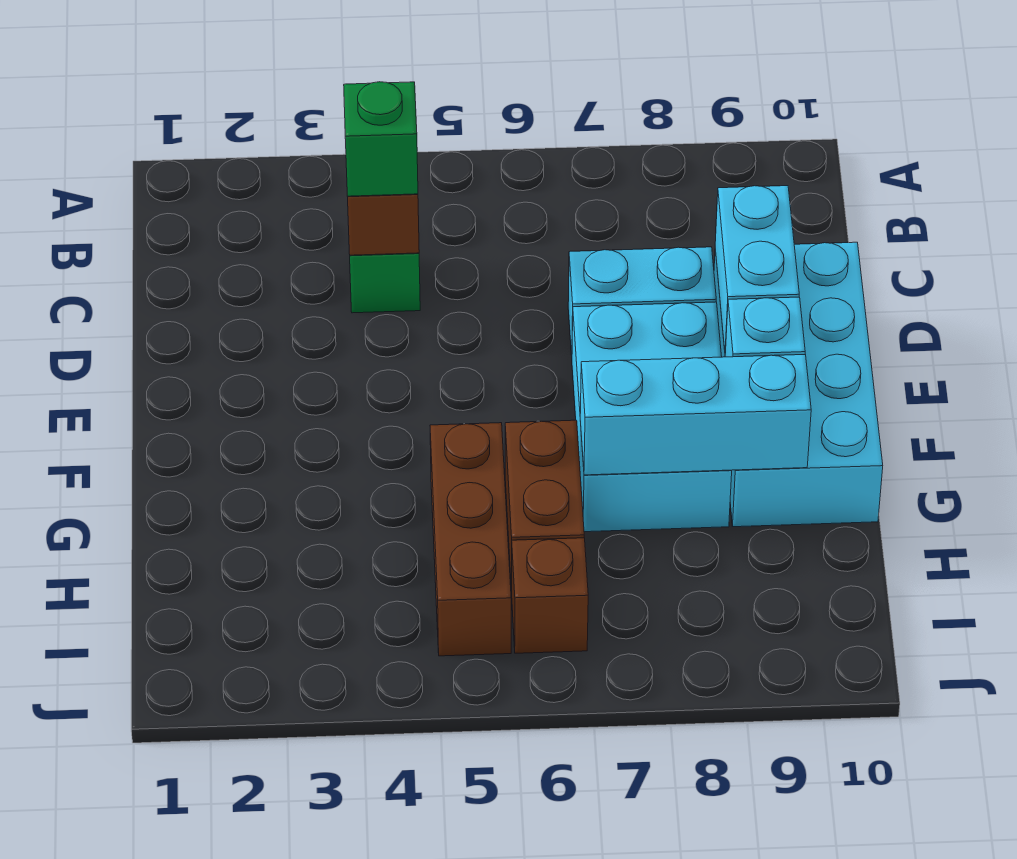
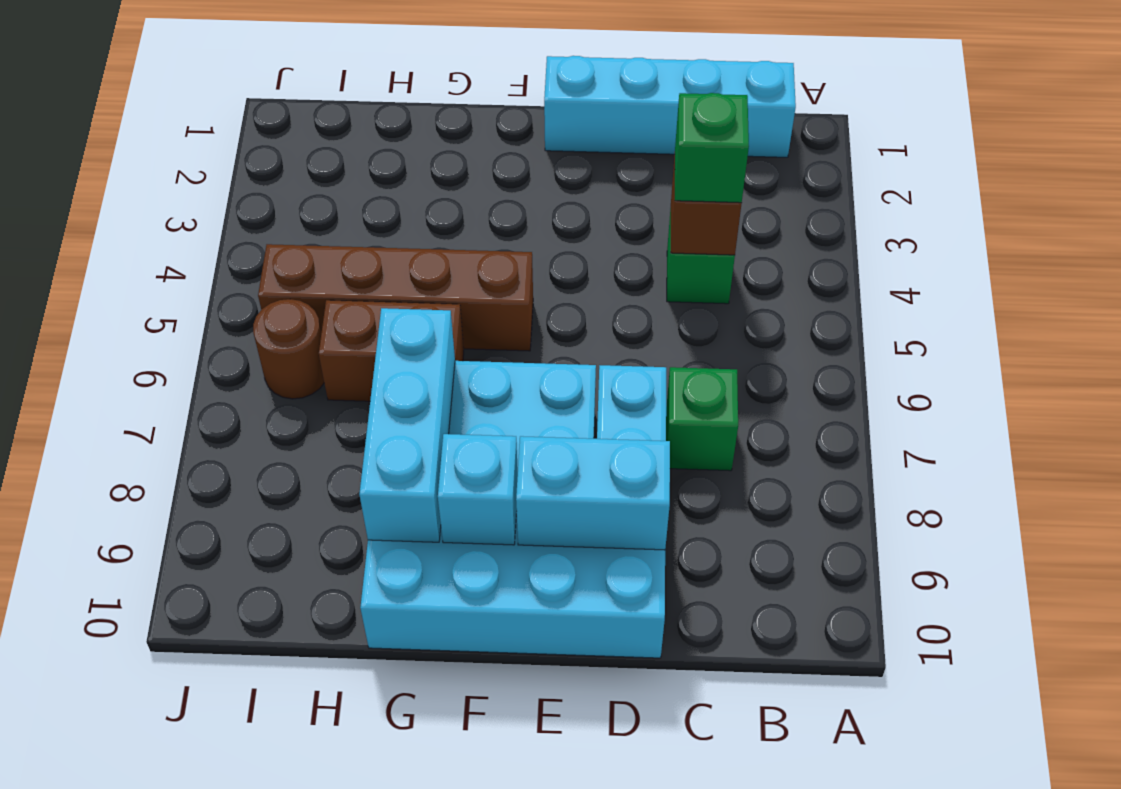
none -> cyan 1x4 brick [544,56,796,157]
none -> green 1x1 brick [666,367,738,471]
brown 1x3 brick [430,423,511,656] -> brown 1x4 brick [258,244,533,351]
brown 1x1 brick [512,538,588,653] -> brown 1x1 round brick [253,299,324,399]

